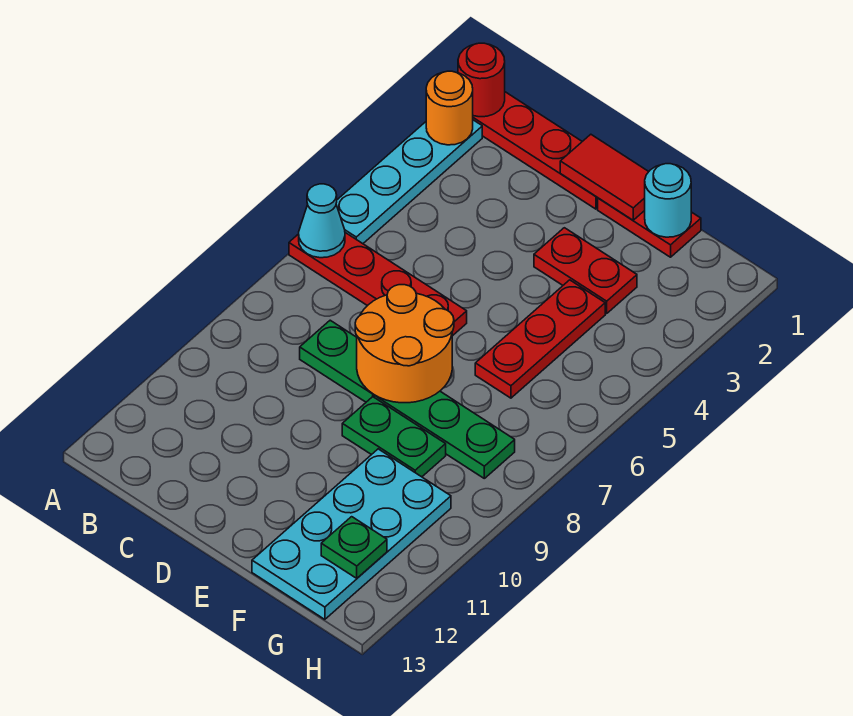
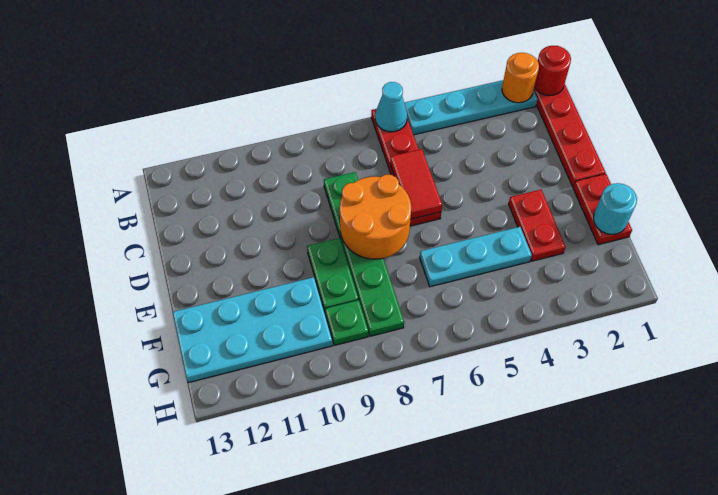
red 1x2 tile [560,134,649,220] -> red 1x2 tile moved to [390,149,442,219]
red 1x3 plate [475,280,605,398] -> cyan 1x3 plate [420,227,532,287]
green 1x1 plate [321,517,387,578] -> green 1x1 plate moved to [325,300,368,345]

